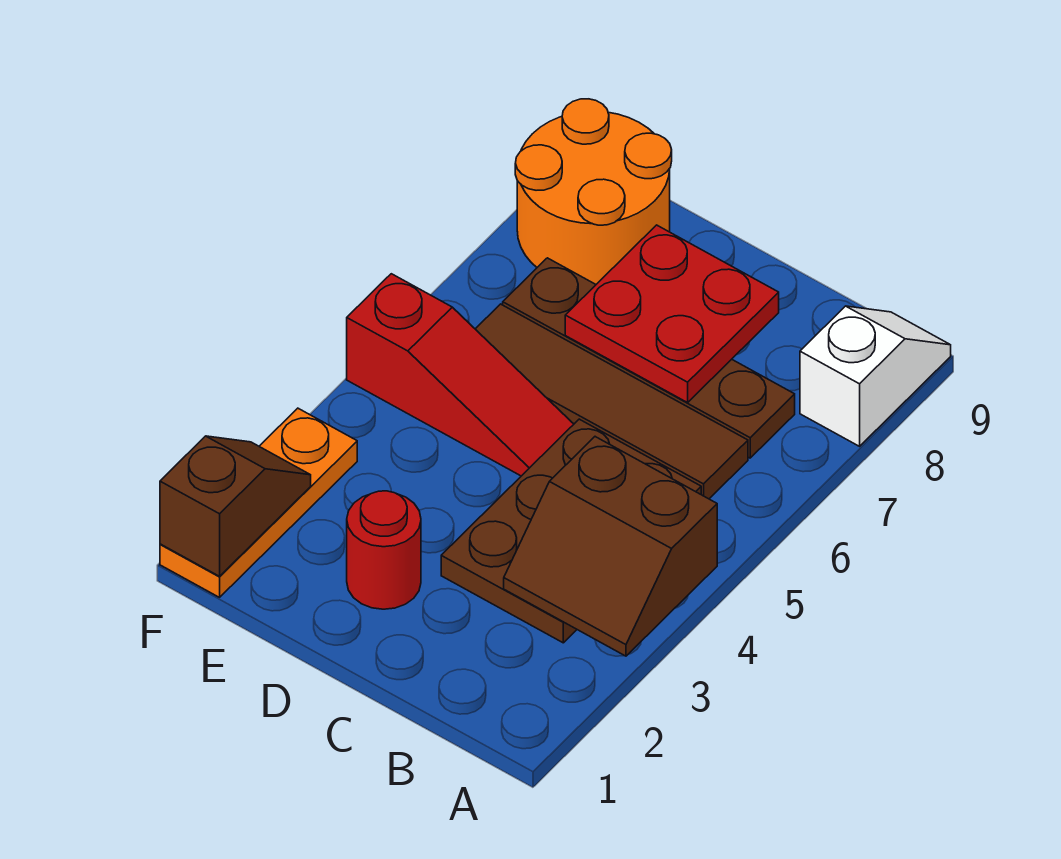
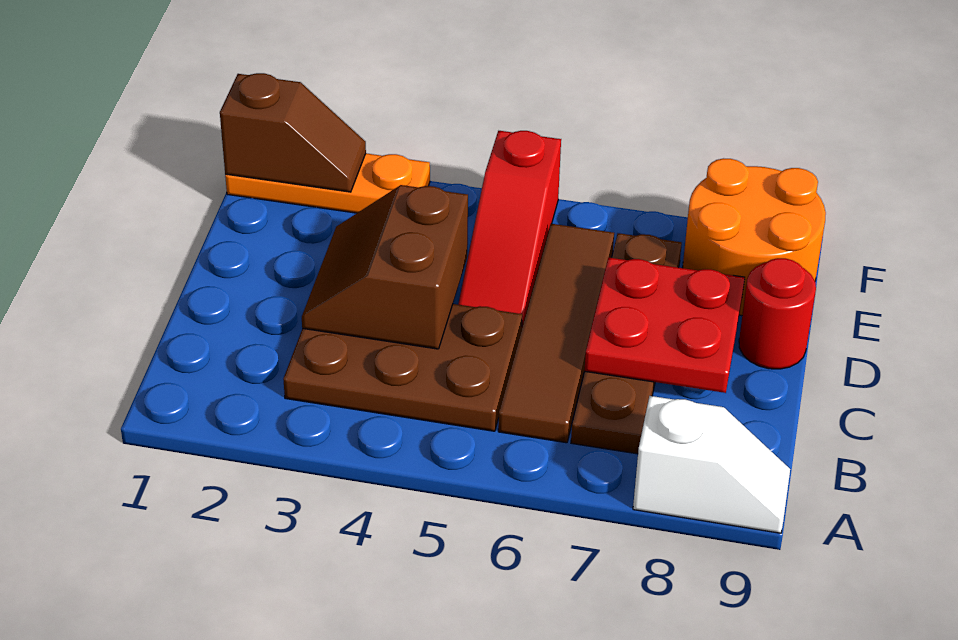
brown 2x2 slope [504,437,717,656] -> brown 2x2 slope moved to [302,185,468,349]
red 1x1 round brick [347,491,421,609] -> red 1x1 round brick moved to [739,258,816,369]

